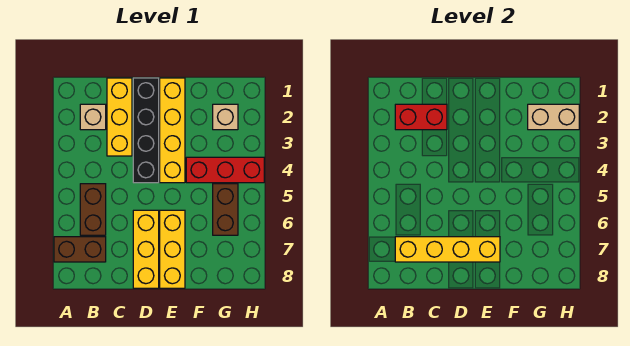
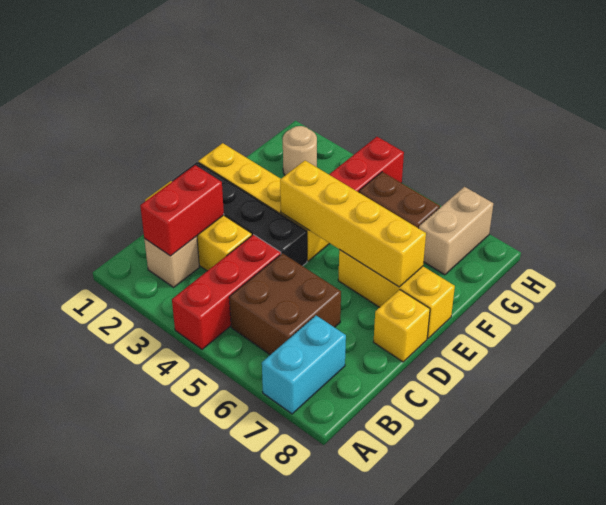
none -> red 1x3 brick [172,235,281,349]
brown 1x2 brick [54,237,106,262] -> cyan 1x2 brick [262,316,346,414]
brown 1x2 brick [80,184,106,235] -> brown 2x2 brick [229,253,341,355]
yellow 1x4 brick [395,237,500,262] -> yellow 1x4 brick turned to [280,161,426,287]
yellow 1x3 brick [133,210,159,288] -> yellow 1x1 brick [374,290,430,362]
tan 1x1 brick [213,104,238,130] -> tan 1x1 round brick [283,126,317,175]
tan 1x2 brick [528,104,579,130] -> tan 1x2 brick moved to [419,187,493,275]

